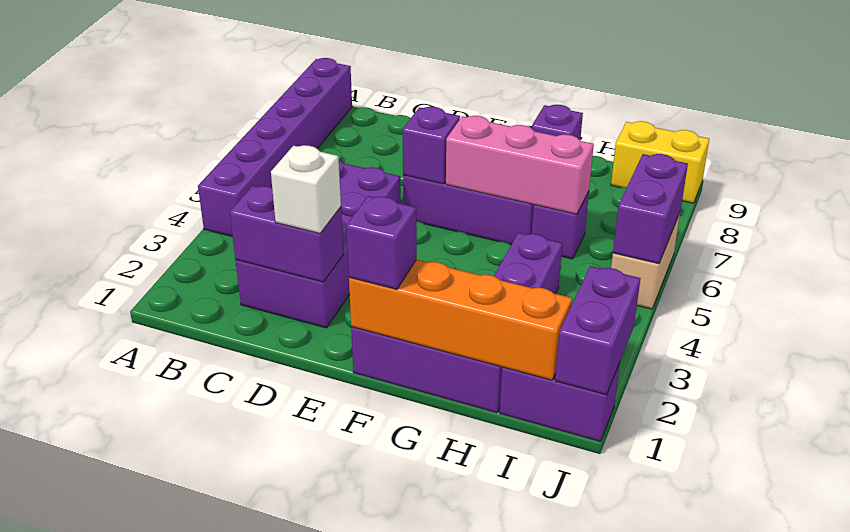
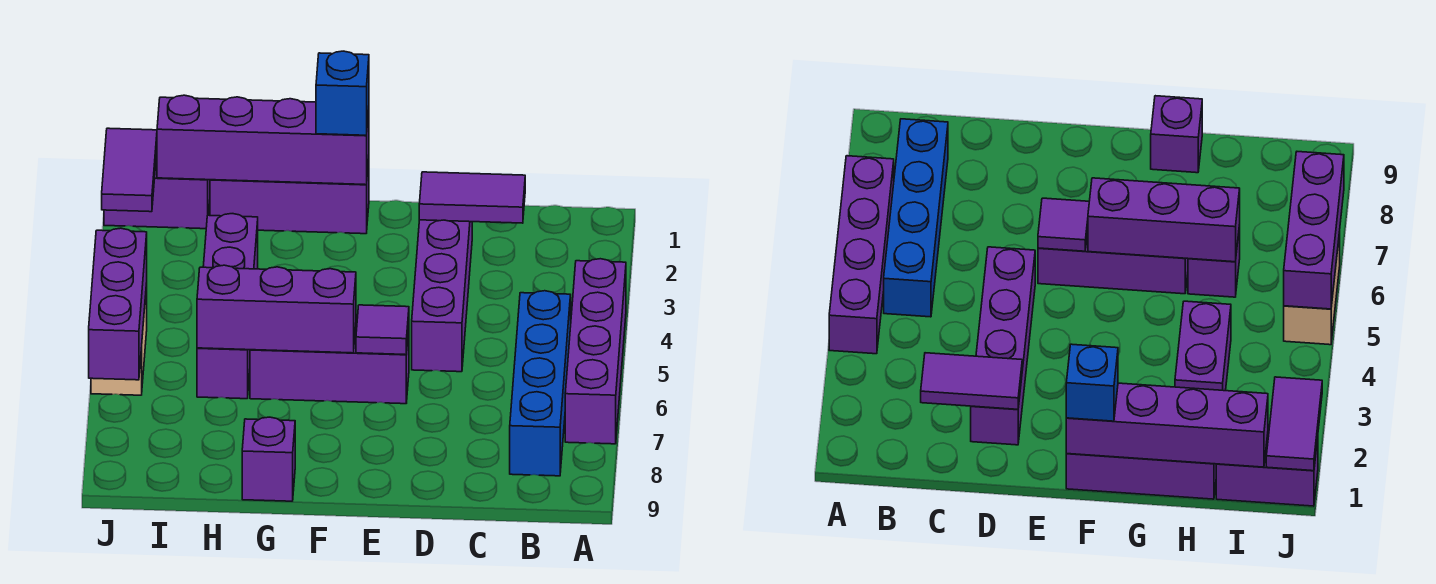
purple 1x6 brick [198,58,352,237] -> purple 1x4 brick [565,259,626,444]
none -> blue 1x4 brick [510,291,571,476]
purple 2x4 brick [236,160,401,328] -> purple 1x4 brick [412,220,472,372]
purple 1x2 brick [230,186,344,282] -> purple 1x2 tile [419,172,525,223]
white 1x1 brick [271,145,341,233] -> none
purple 1x1 brick [403,107,460,184] -> purple 1x1 tile [356,305,409,355]
orange 1x4 brick [349,260,572,380] -> purple 1x4 brick [157,95,369,185]
purple 1x1 brick [346,196,417,289] -> blue 1x1 brick [316,51,369,135]
pink 1x3 brick [446,116,594,214] -> purple 1x3 brick [197,265,356,353]
yellow 1x2 brick [611,121,709,203] -> none
purple 1x2 brick [555,266,641,395] -> purple 1x2 tile [102,128,157,212]
purple 1x2 brick [613,154,688,264] -> purple 1x3 brick [89,228,147,380]

